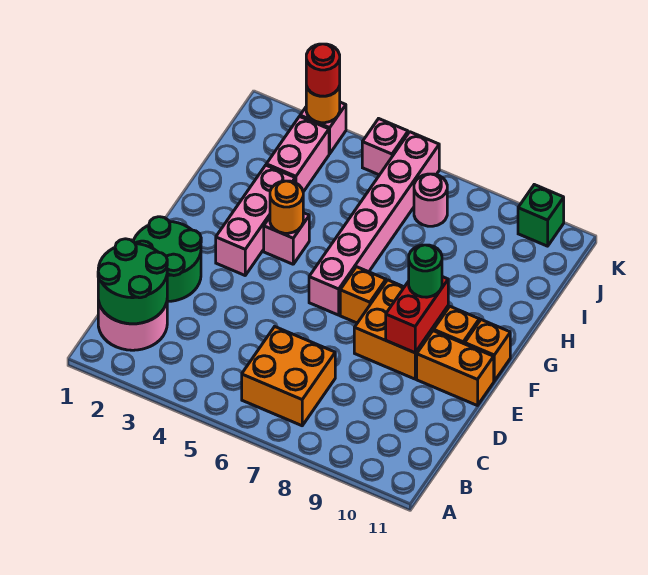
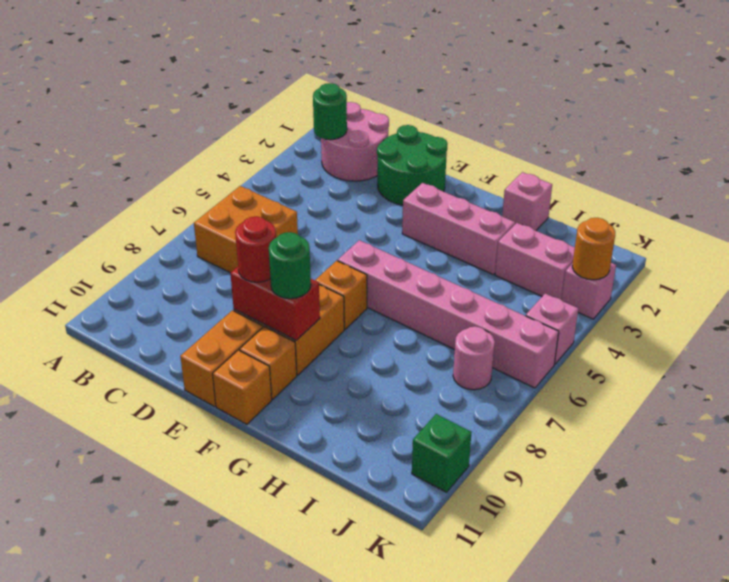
green 2x2 round brick [98,239,167,324] -> green 1x1 round brick [313,83,347,140]
pink 1x1 brick [264,213,309,264] -> pink 1x1 brick moved to [502,172,552,231]
orange 1x1 round brick [270,181,303,233] -> none
red 1x1 round brick [306,44,340,96] -> red 1x1 round brick moved to [235,217,276,282]

